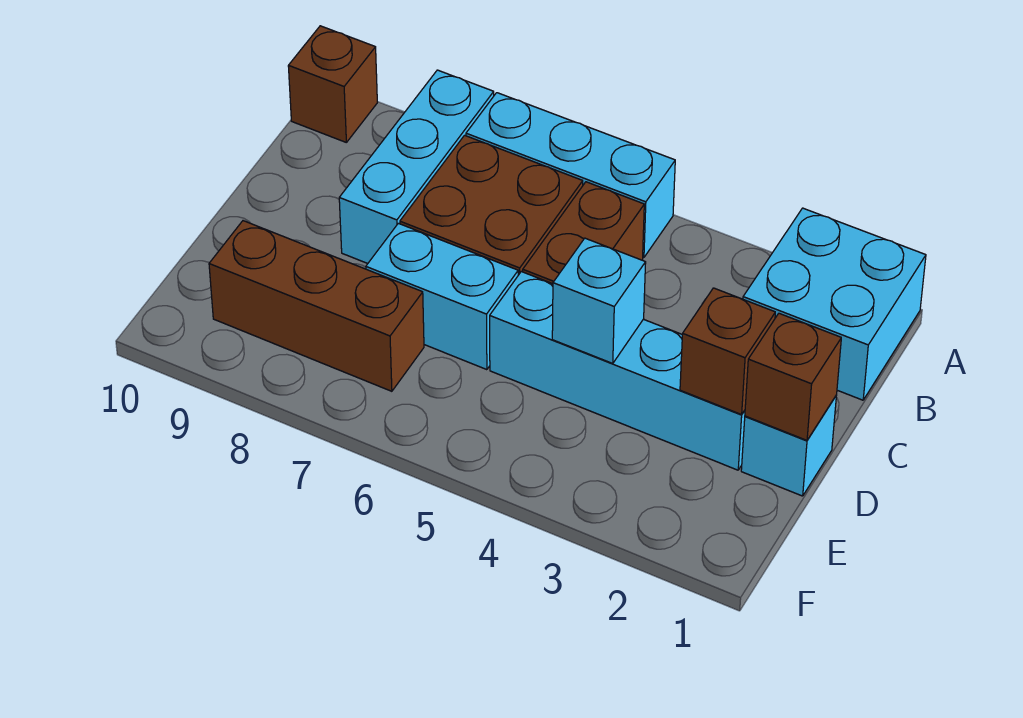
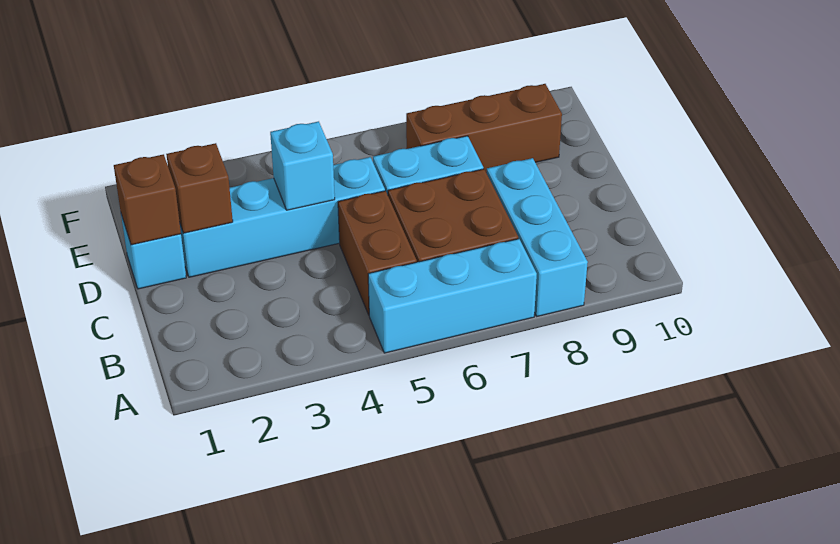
cyan 2x2 brick [743,208,926,400] -> none
brown 1x1 brick [288,26,377,142] -> none

